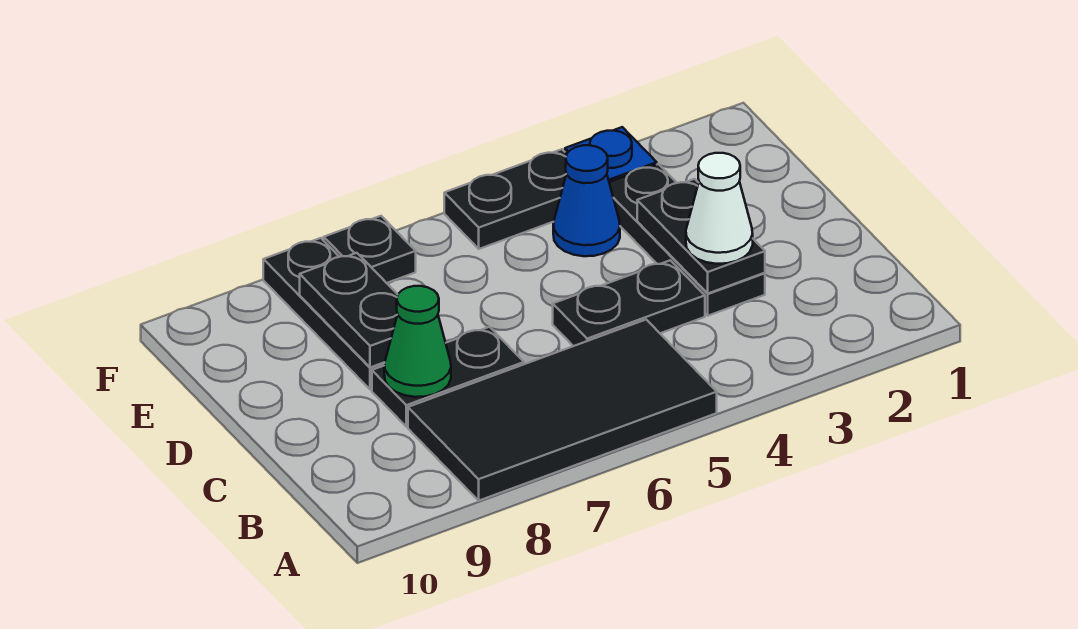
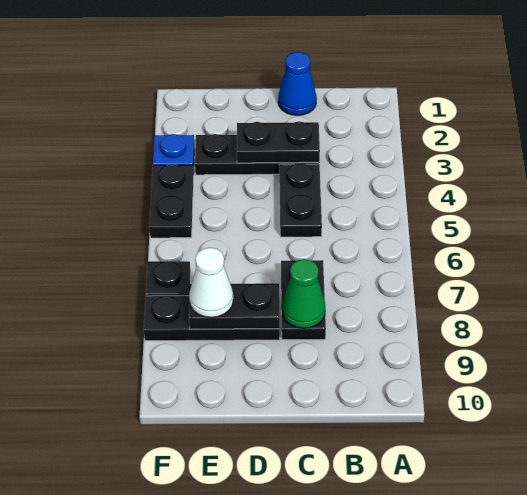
black 2x4 tile [408,320,717,501] -> none
white 1x1 cone [686,153,753,264] -> white 1x1 cone moved to [189,248,233,317]
blue 1x1 cone [553,145,620,256] -> blue 1x1 cone moved to [278,52,317,115]

